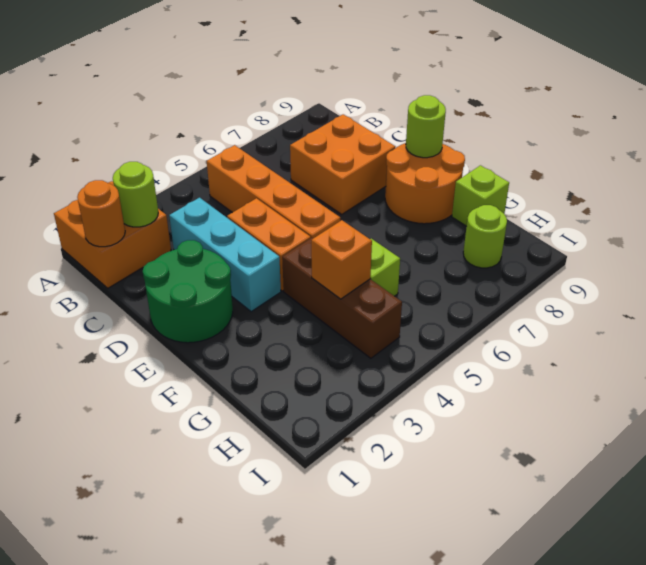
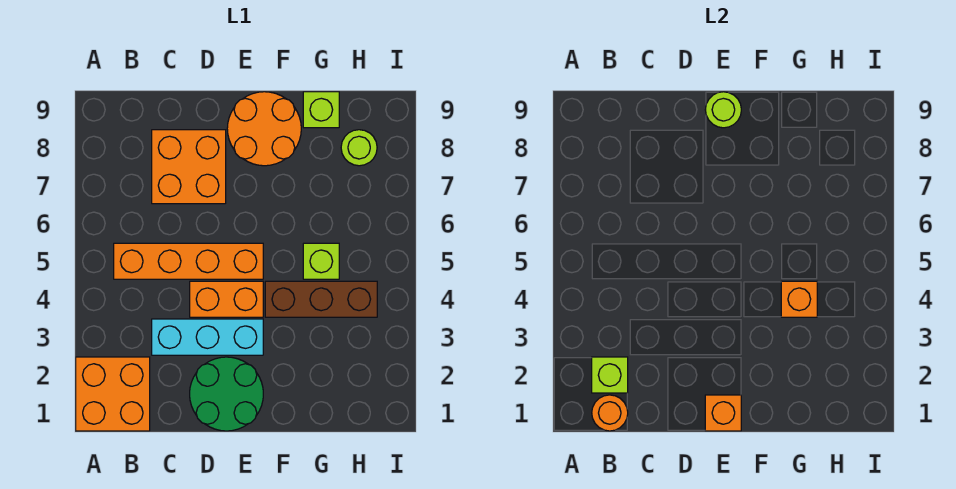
lime 1x1 round brick [113,162,158,227] -> lime 1x1 brick [592,357,628,393]
none -> orange 1x1 brick [705,395,741,431]

